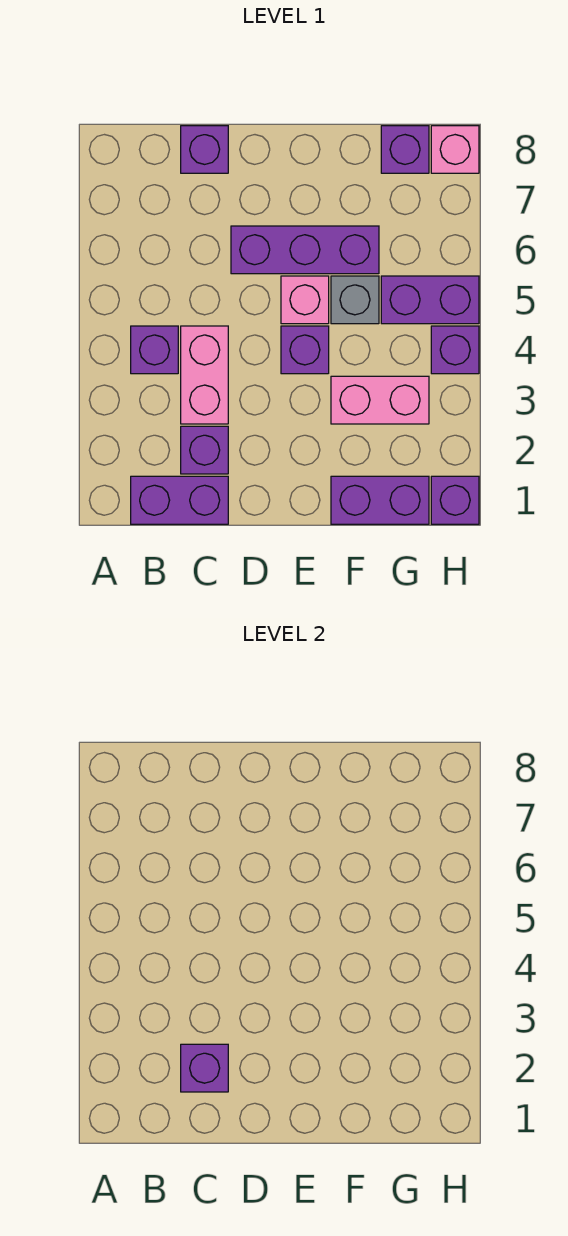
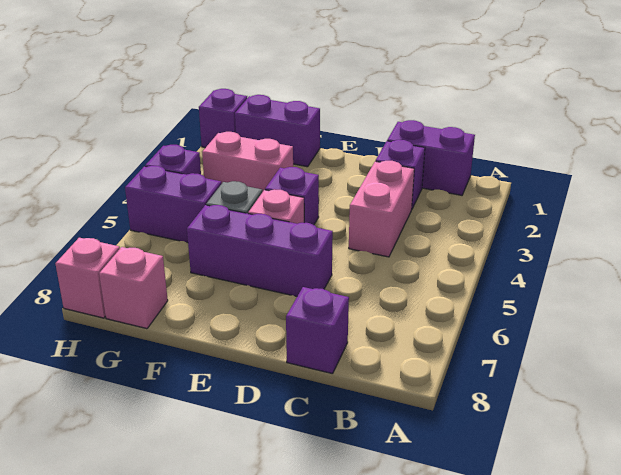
purple 1x1 brick [131,326,178,374] -> none
purple 1x1 brick [181,1044,228,1092] -> none
purple 1x1 brick [381,126,429,173] -> pink 1x1 brick [99,247,168,329]

